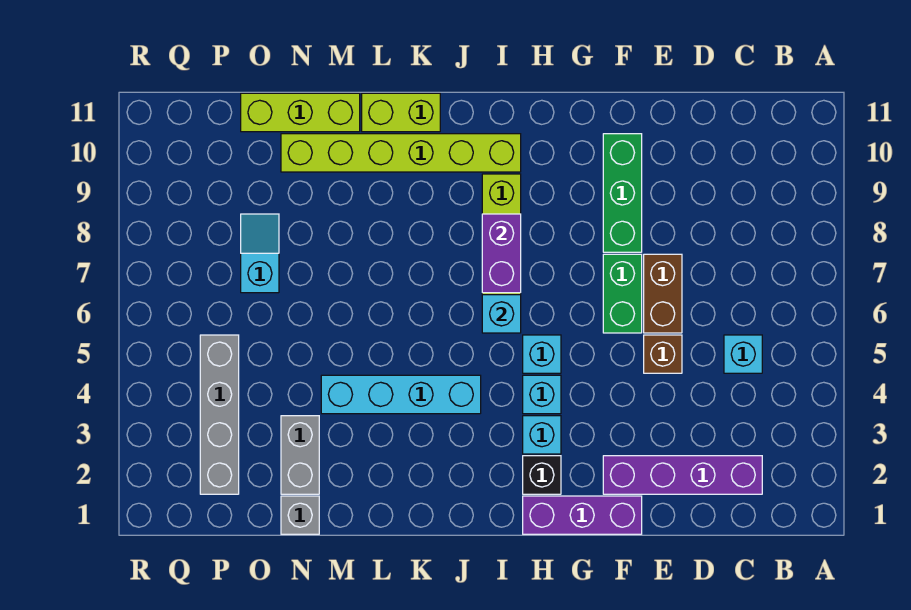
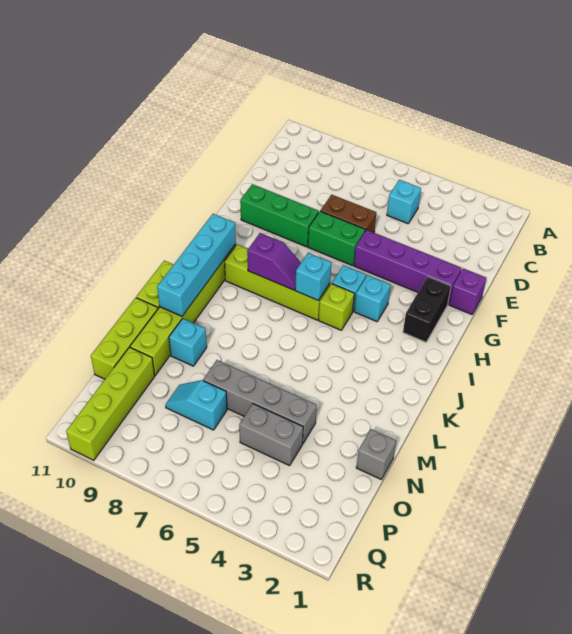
purple 1x4 brick [603,456,762,494] -> purple 1x4 brick turned to [354,230,461,304]
brown 1x1 brick [644,335,682,373] -> none
purple 1x3 brick [523,496,642,534] -> purple 1x1 brick [449,268,486,314]
black 1x1 brick [523,456,561,494] -> black 1x2 brick [403,277,451,342]
cyan 1x1 brick [523,416,561,454] -> cyan 1x1 brick moved to [169,318,207,366]
none -> lime 1x1 brick [319,283,354,330]
purple 1x2 brick [482,214,521,293] -> purple 1x2 slope [247,233,301,290]
cyan 1x4 brick [321,375,481,414] -> cyan 1x4 brick moved to [157,214,236,316]
grey 1x2 brick [281,416,319,494] -> grey 1x2 brick moved to [239,404,303,466]
none -> lime 1x4 brick [66,347,155,460]
grey 1x4 brick [200,335,239,494] -> grey 1x4 brick moved to [203,360,317,443]

